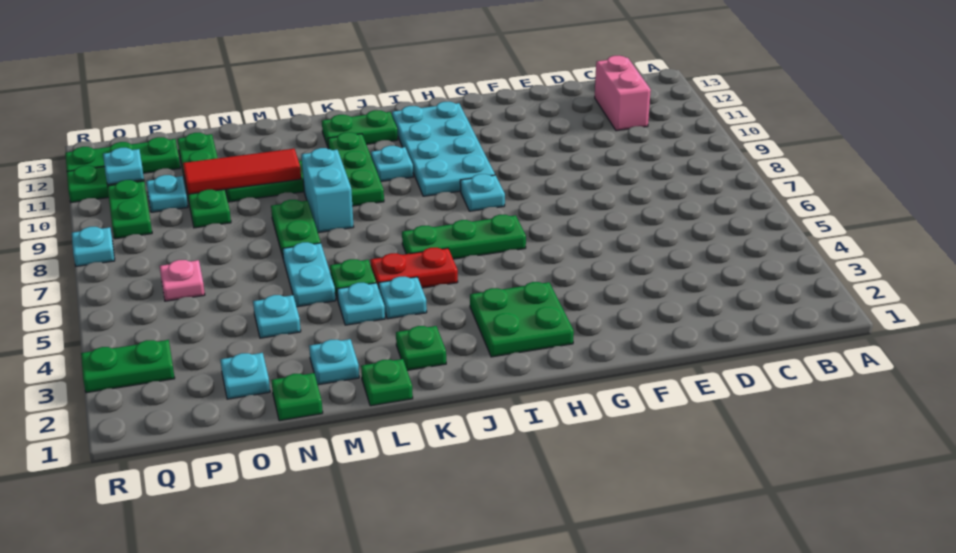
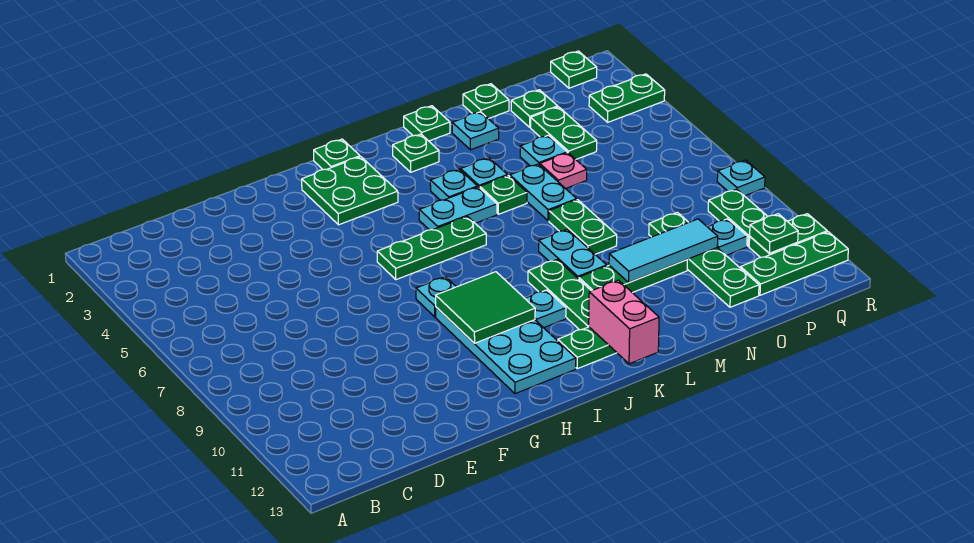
pink 1x2 brick [595,56,651,131] -> pink 1x2 brick moved to [589,280,659,364]
none -> green 2x2 tile [436,272,535,343]
none -> green 1x1 plate [314,139,360,170]
red 1x2 plate [370,248,458,288] -> cyan 1x2 plate [419,187,497,230]
cyan 1x2 brick [301,148,354,233] -> cyan 1x2 plate [539,229,607,279]
red 1x3 tile [183,149,301,194] -> cyan 1x3 tile [609,219,718,282]
cyan 1x1 plate [220,353,270,399] -> green 1x1 plate [511,90,558,127]
none -> green 1x2 plate [531,107,597,159]
pink 1x1 plate [160,260,205,301] -> pink 1x1 plate moved to [540,153,587,189]
none -> green 1x1 plate [551,51,597,88]
cyan 1x1 plate [103,148,144,184] -> green 1x1 plate [750,214,798,253]

